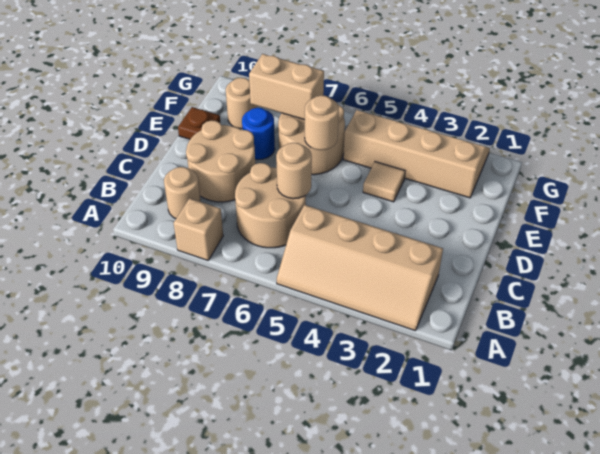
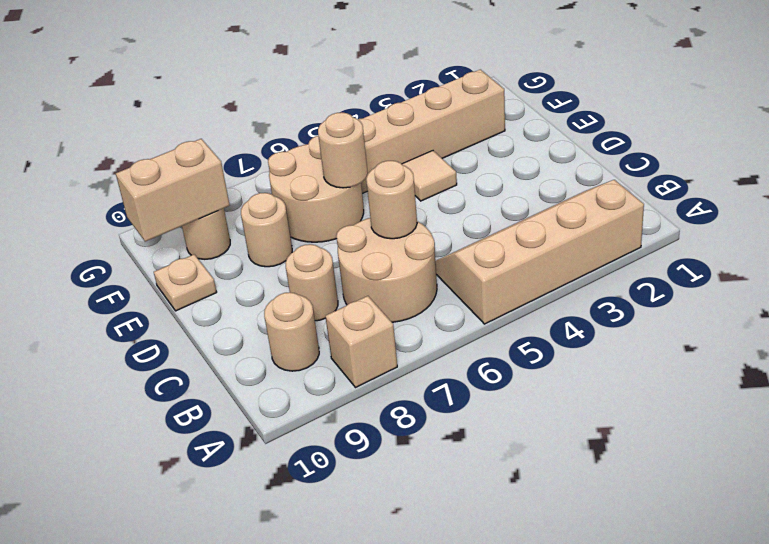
tan 2x4 slope [277,205,443,331] -> tan 2x4 slope turned to [435,180,644,324]
tan 2x2 round brick [186,120,255,202] -> tan 1x1 round brick [285,244,338,321]
blue 1x1 round brick [242,108,275,160] -> tan 1x1 round brick [241,193,292,267]
brown 1x1 plate [178,107,220,139] -> tan 1x1 plate [154,254,217,311]
tan 1x2 brick [249,54,324,120] -> tan 1x2 brick moved to [116,139,230,242]

